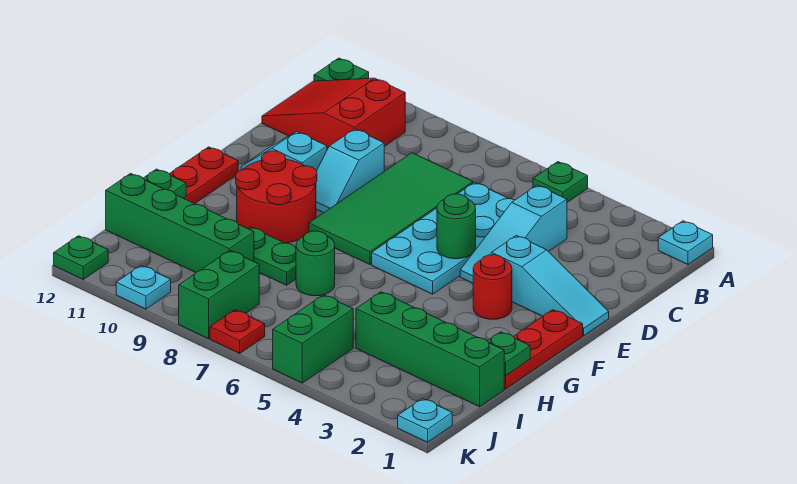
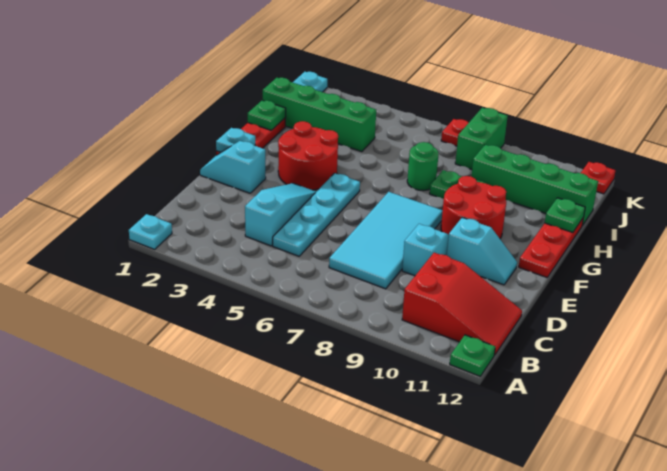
green 1x1 plate [533,162,588,202] -> none
cyan 2x4 plate [372,182,514,294] -> cyan 1x4 plate [273,173,360,256]
green 2x4 tile [309,153,473,265] -> cyan 2x4 tile [329,192,443,289]
cyan 1x3 slope [491,236,609,335] -> cyan 1x2 slope [200,141,266,193]
green 1x1 round brick [437,194,476,259] -> none
red 1x1 round brick [473,255,512,319] -> red 2x2 round brick [278,121,338,190]
green 1x2 brick [273,295,353,383] -> none
cyan 1x1 plate [116,265,171,309] -> cyan 1x1 plate moved to [216,128,255,152]
green 1x1 plate [54,236,108,279] -> red 1x1 plate [581,162,615,194]

